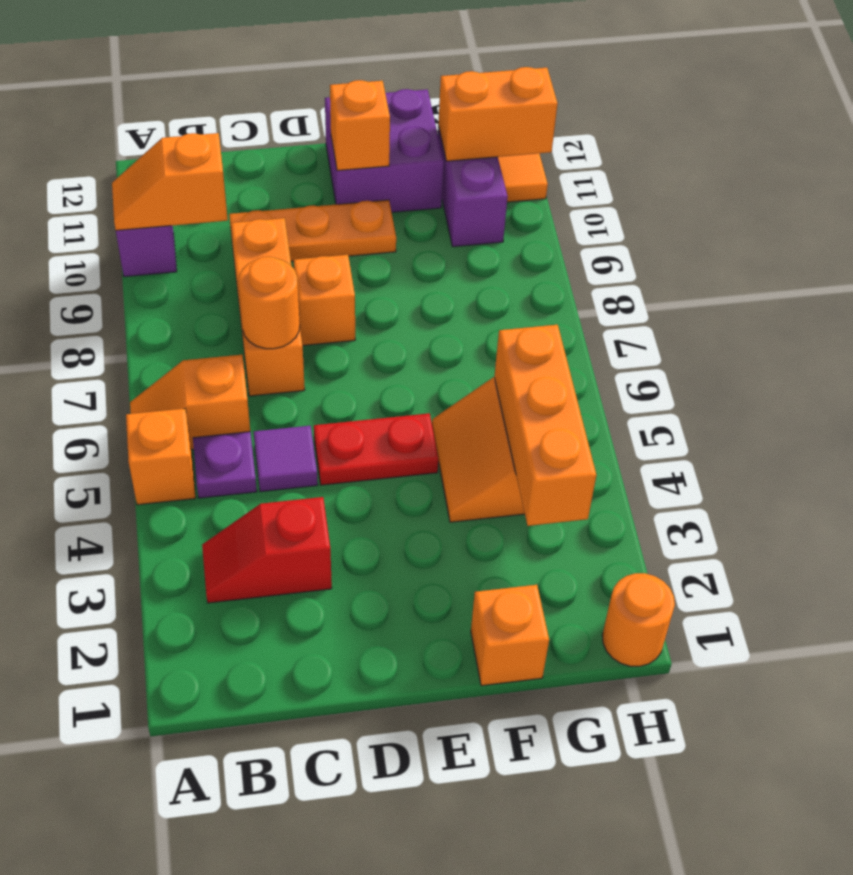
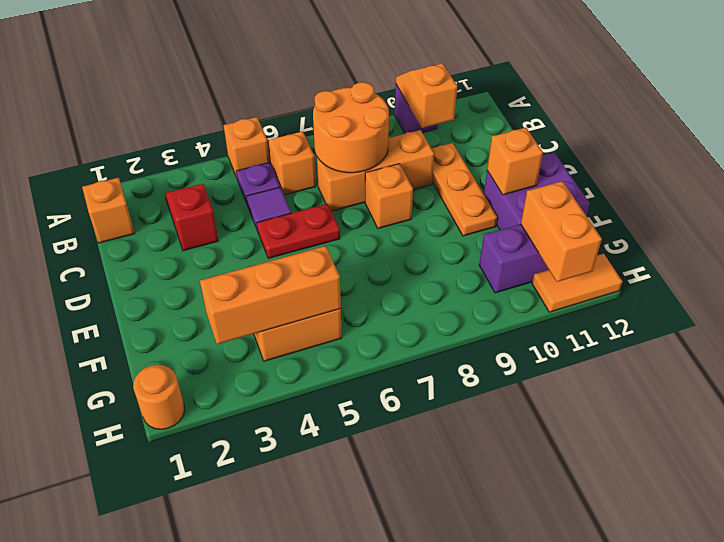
orange 1x1 round brick [238,257,300,349] -> orange 2x2 round brick [313,82,389,173]
red 1x2 plate [314,413,438,485] -> red 1x2 plate turned to [257,204,340,258]
orange 1x1 brick [471,585,549,686] -> orange 1x1 brick moved to [82,178,135,243]

